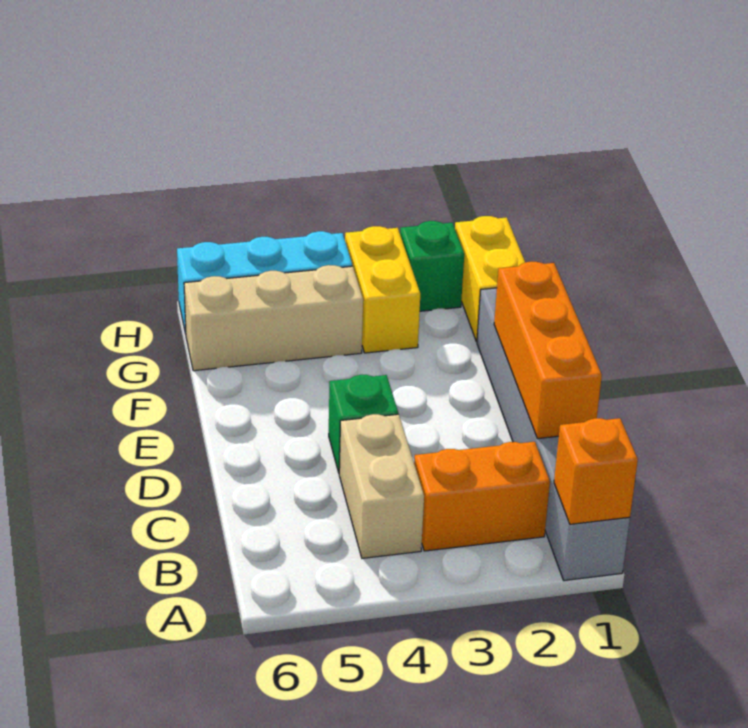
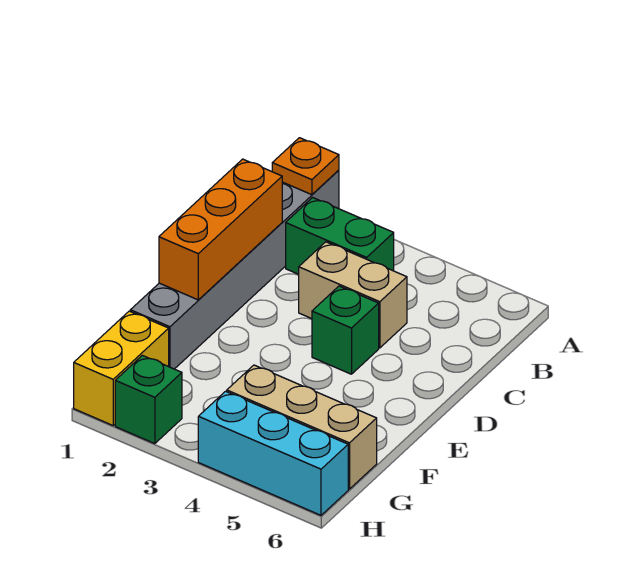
orange 1x1 brick [554,418,638,524] -> orange 1x1 plate [272,138,339,195]
orange 1x2 brick [414,442,550,551] -> green 1x2 brick [286,198,394,274]
tan 1x2 brick [339,414,424,558] -> tan 1x2 brick turned to [299,242,407,348]
yellow 1x2 brick [345,226,420,353] -> none

